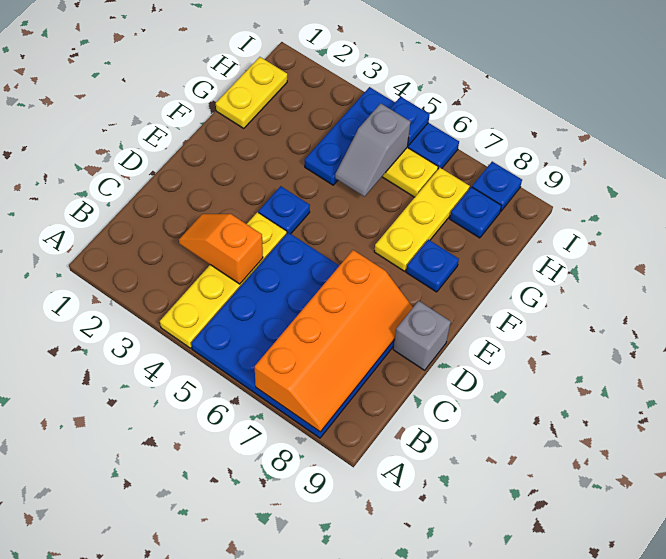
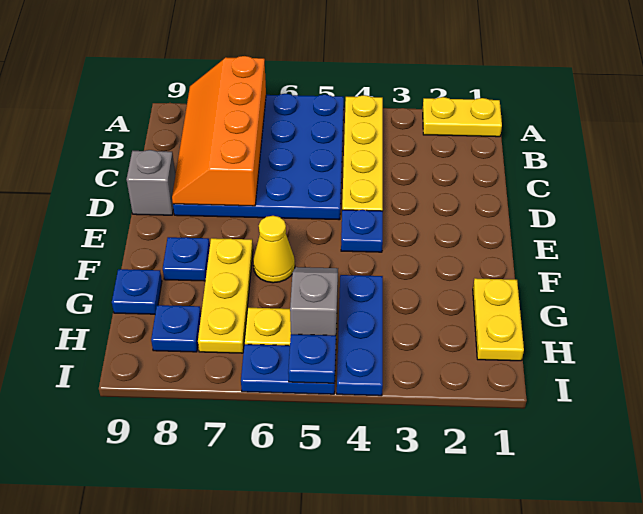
none -> yellow 1x2 plate [423,97,502,137]
orange 1x2 slope [179,214,263,284] -> none
none -> yellow 1x1 cone [253,216,295,283]
blue 1x1 plate [472,162,522,212] -> blue 1x1 plate moved to [112,269,162,314]

